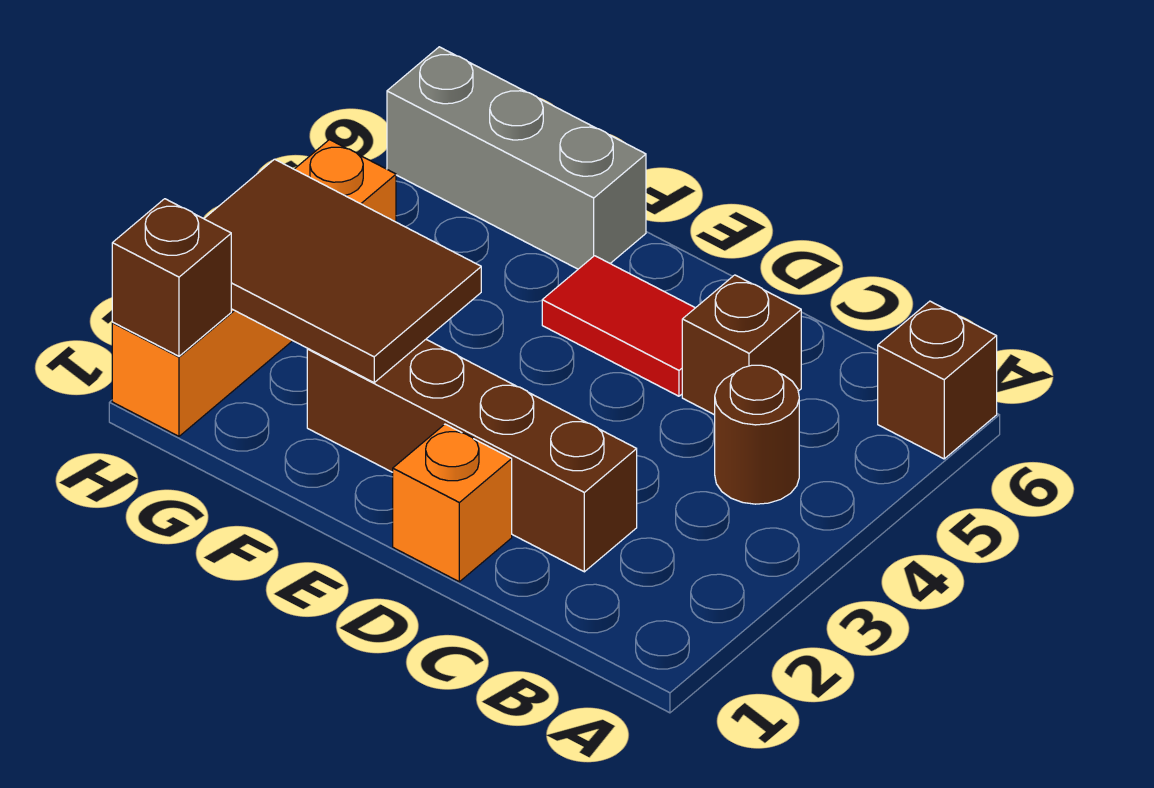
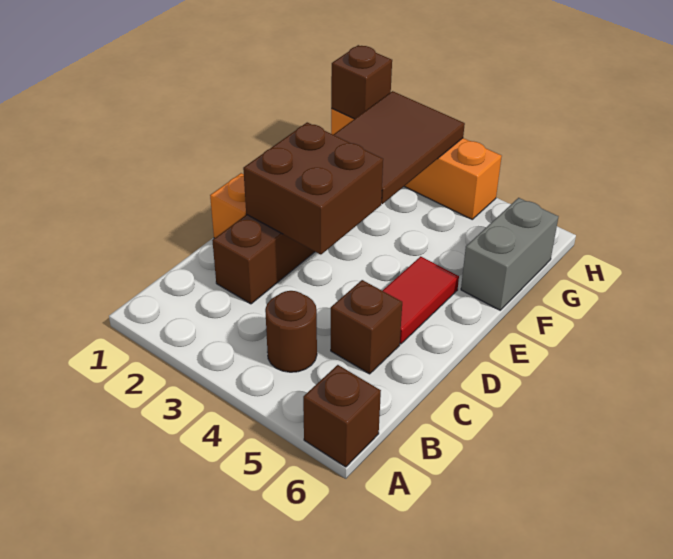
none -> brown 2x2 brick [243,122,383,255]
grey 1x3 brick [387,47,646,269] -> grey 1x2 brick [461,198,558,310]

